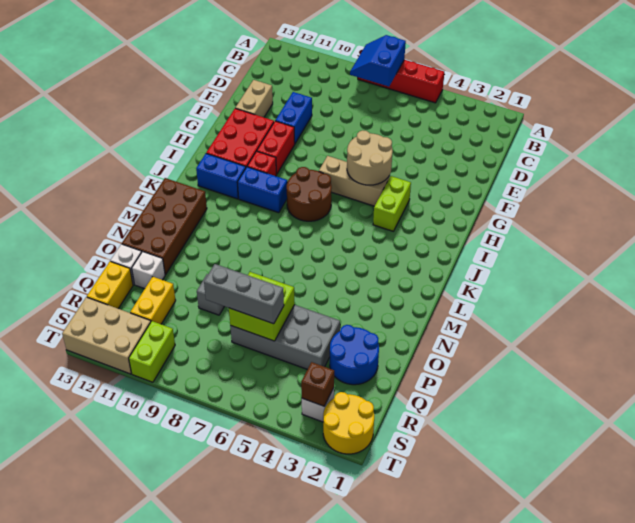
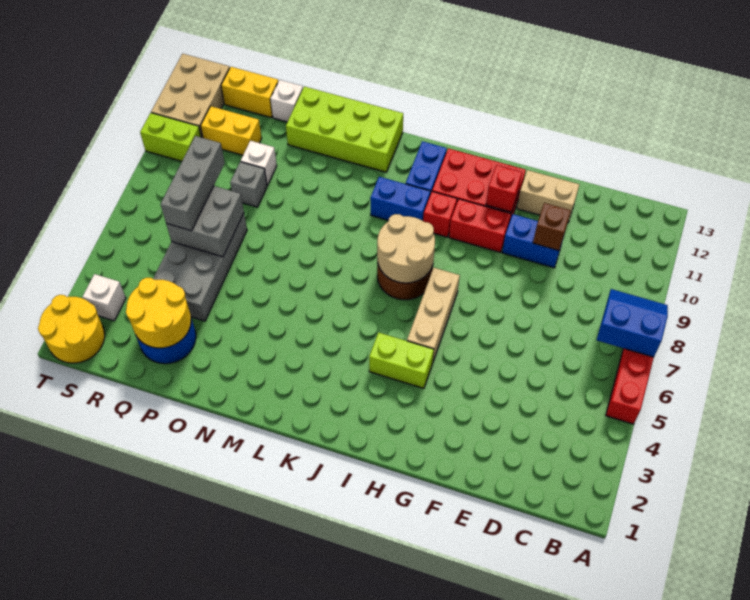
tan 2x2 round brick [347,130,393,185] -> tan 2x2 round brick moved to [377,214,435,283]
none -> red 1x1 brick [486,165,522,212]
blue 1x2 brick [237,167,287,213] -> blue 1x2 brick turned to [370,177,430,221]
brown 2x4 brick [122,178,207,275] -> lime 2x4 brick [286,86,403,172]
none -> yellow 2x2 round brick [126,278,191,348]
lime 2x2 brick [229,272,295,341] -> grey 2x2 brick [166,186,244,257]
white 1x1 brick [132,252,165,289] -> white 1x1 brick moved to [241,141,277,186]
brown 1x1 brick [301,362,334,406] -> brown 1x1 brick moved to [533,203,571,251]

